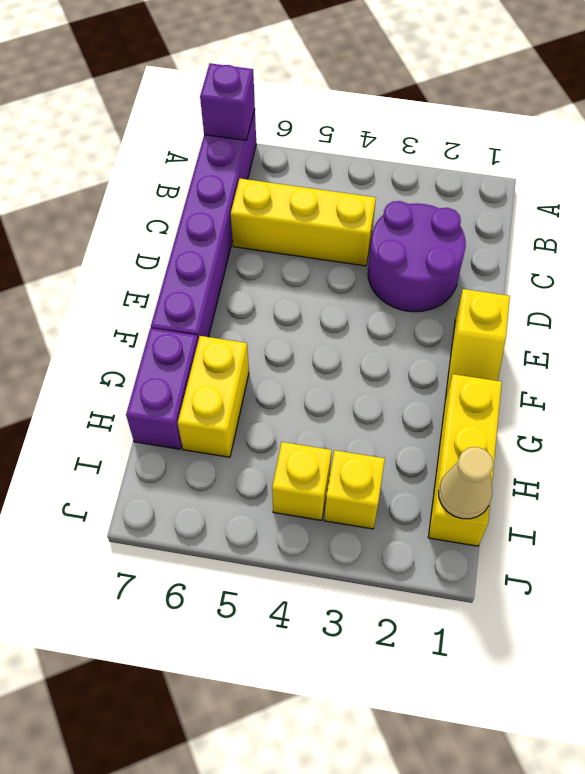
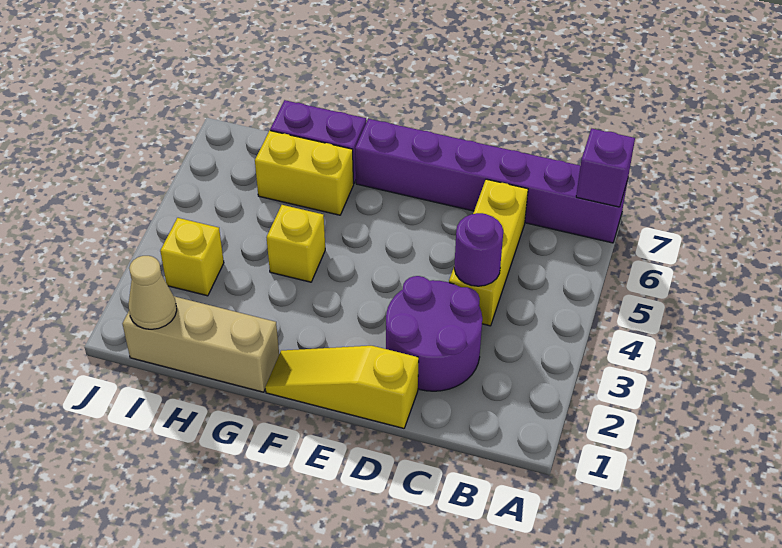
none -> purple 1x1 round brick [454,213,503,286]
yellow 1x2 slope [446,289,510,397] -> yellow 1x3 slope [265,346,419,428]
yellow 1x3 brick [428,374,502,546] -> tan 1x3 brick [122,296,279,392]
yellow 1x1 brick [272,442,332,520] -> yellow 1x1 brick moved to [266,205,325,282]

